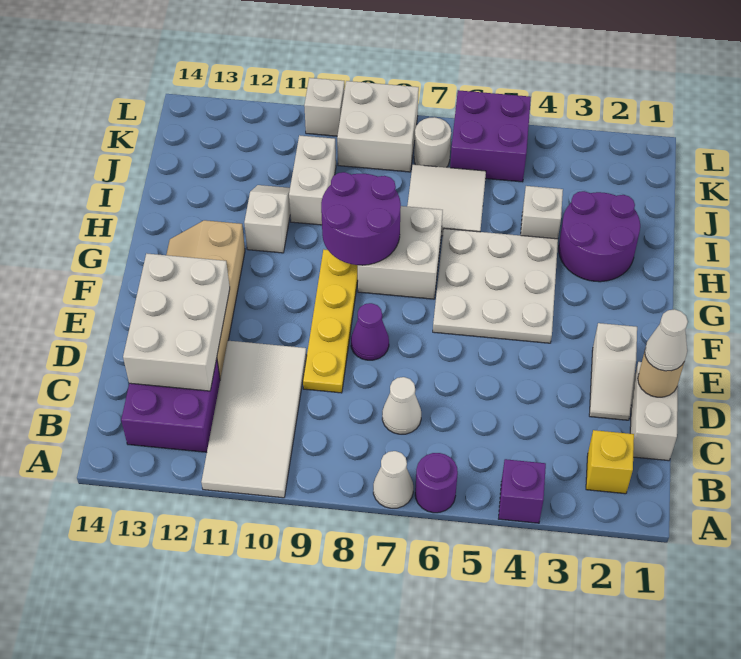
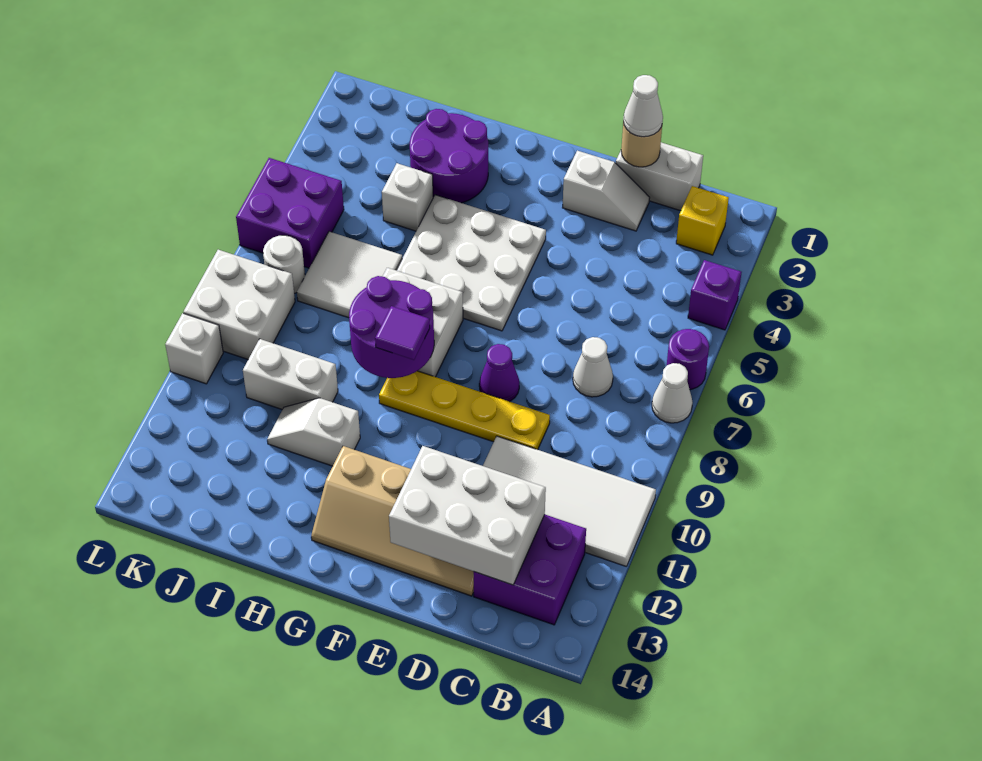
none -> purple 1x1 tile [375,306,430,360]

